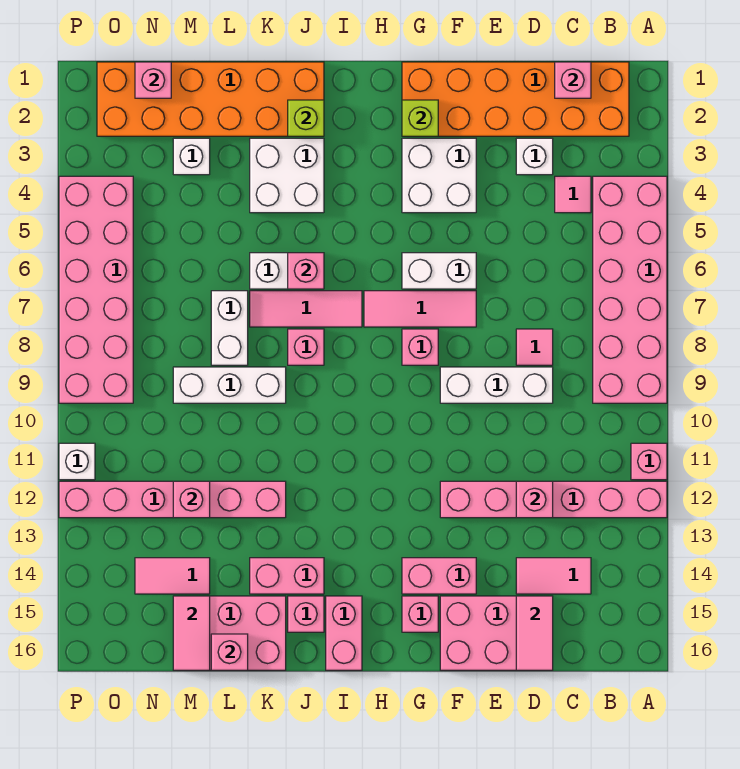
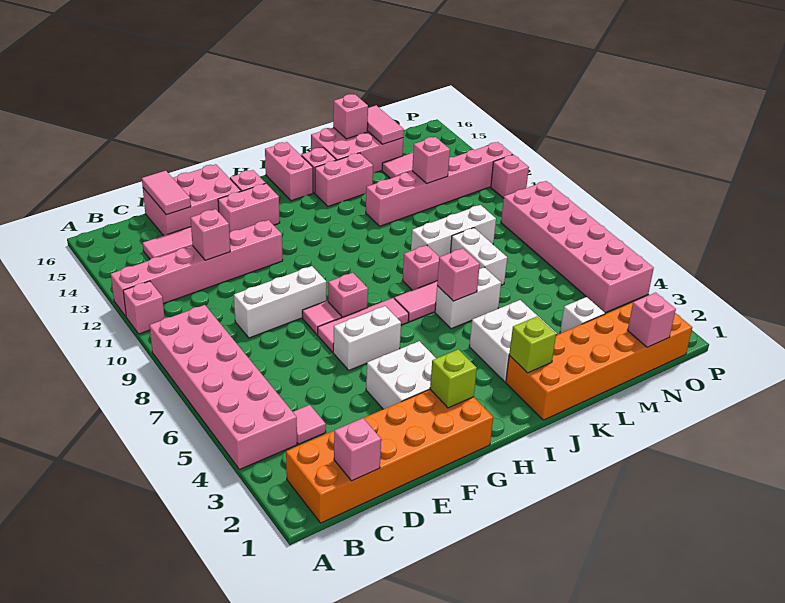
white 1x1 brick [516,138,553,175] -> none
pink 1x1 tile [516,329,553,365] -> pink 1x1 tile moved to [302,301,342,335]
white 1x1 brick [59,443,95,480] -> pink 1x1 brick [491,155,529,198]

